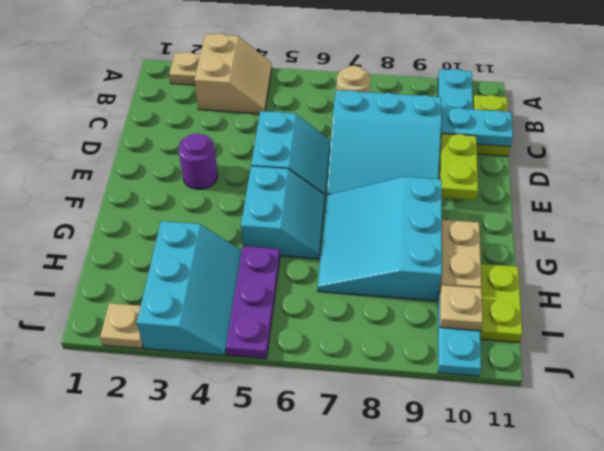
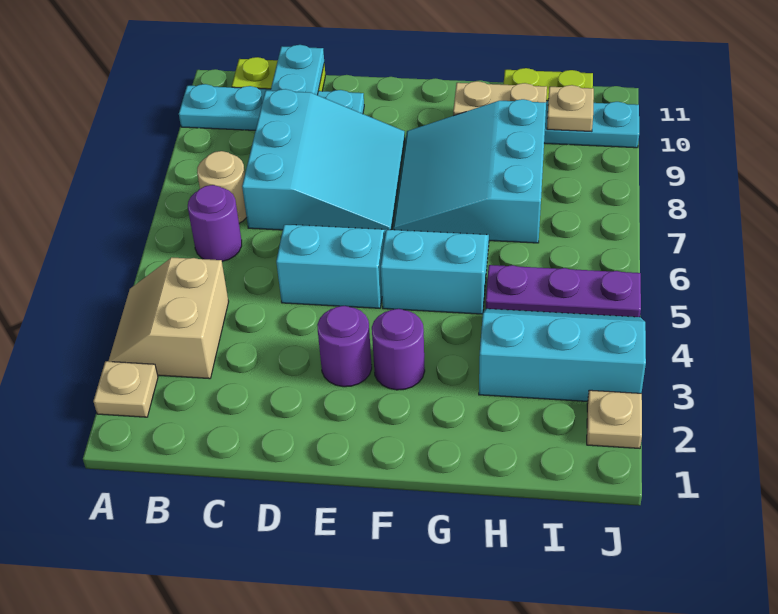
tan 2x2 slope [194,33,272,114] -> tan 2x2 slope turned to [109,257,229,379]
none -> purple 1x1 round brick [188,185,242,261]
lime 1x2 plate [440,133,478,200] -> none
none -> purple 1x1 round brick [372,309,425,390]
cyan 3x3 slope [318,177,442,301] -> cyan 3x3 slope turned to [393,99,546,243]

